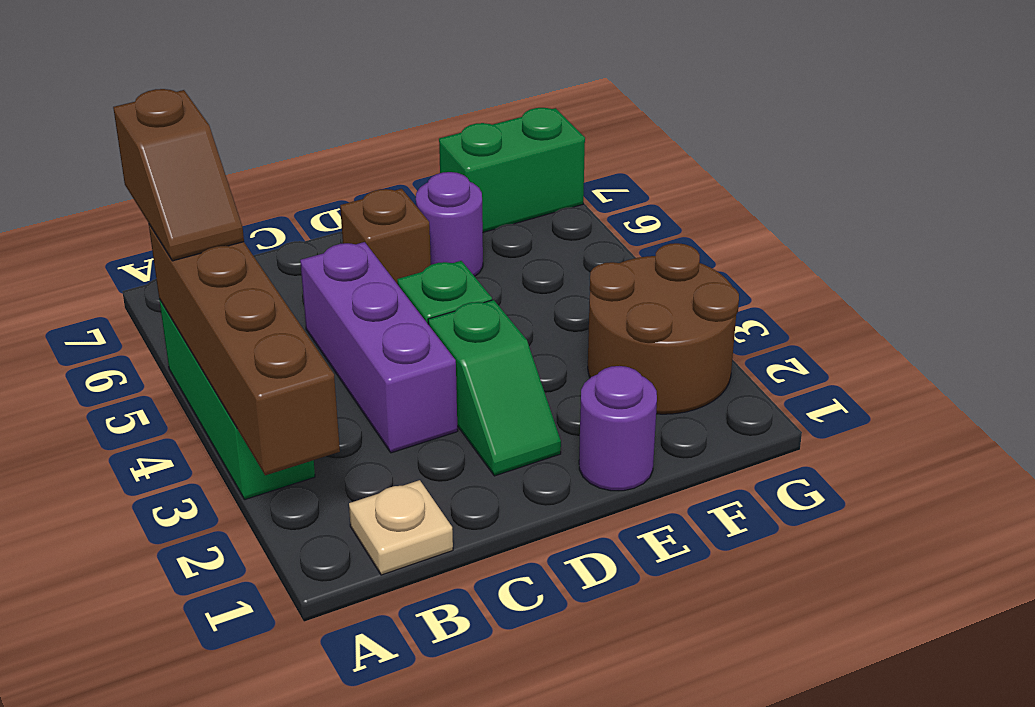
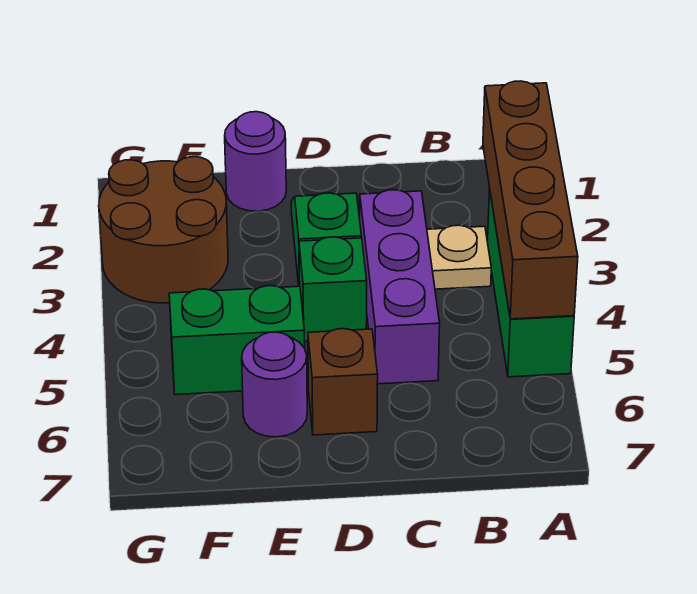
brown 1x2 slope [113,89,244,261] -> none
tan 1x1 plate [349,480,453,575] -> tan 1x1 plate moved to [427,225,491,289]
green 1x2 brick [439,108,585,232] -> green 1x2 brick moved to [169,286,305,395]

